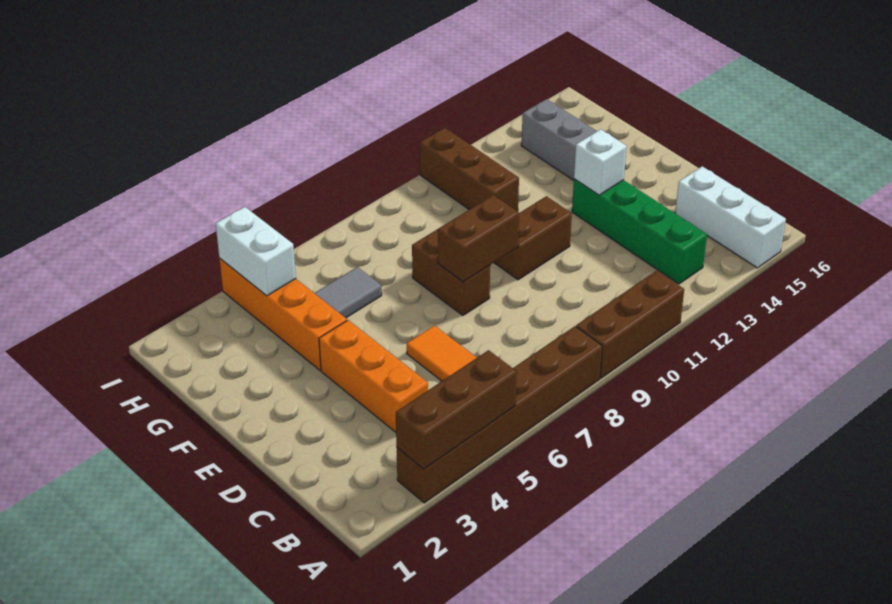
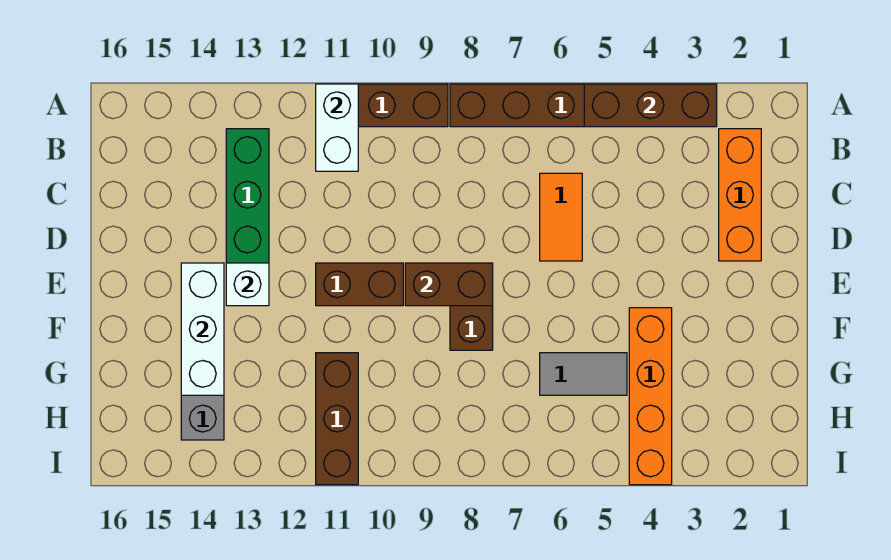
white 1x3 brick [675,166,786,268] -> white 1x3 brick moved to [181,263,224,395]
orange 1x3 brick [319,320,428,432] -> orange 1x3 brick moved to [719,129,761,261]
white 1x2 brick [216,207,296,296] -> white 1x2 brick moved to [316,84,358,171]

